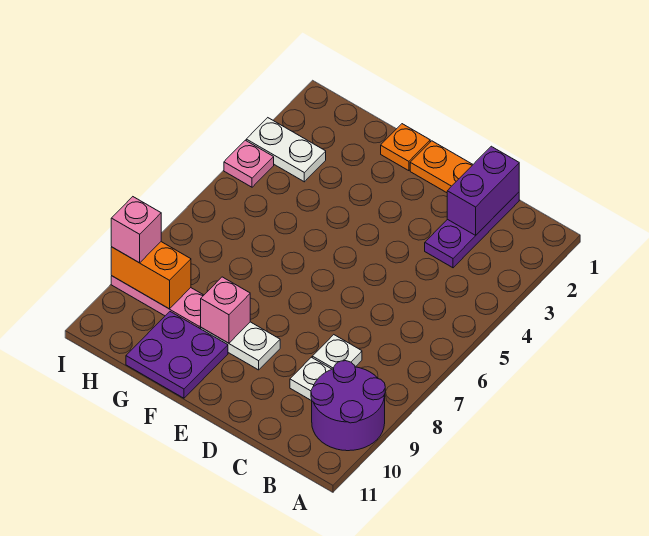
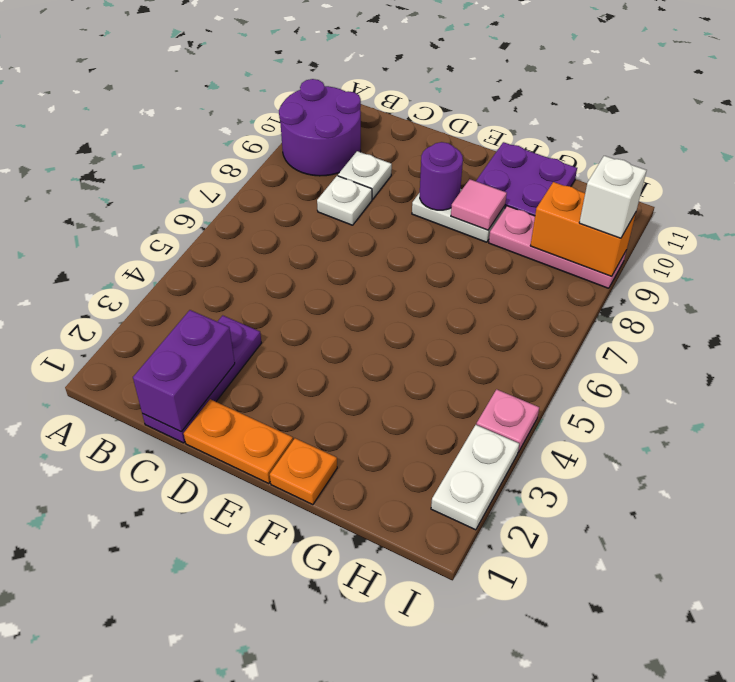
none -> purple 1x1 round brick [420,142,463,210]
pink 1x1 brick [201,277,250,343] -> pink 1x1 tile [451,179,507,230]
white 1x2 plate [246,118,326,182] -> white 1x2 plate turned to [431,425,519,530]
pink 1x1 brick [111,197,161,263] -> white 1x1 brick [579,156,647,238]

